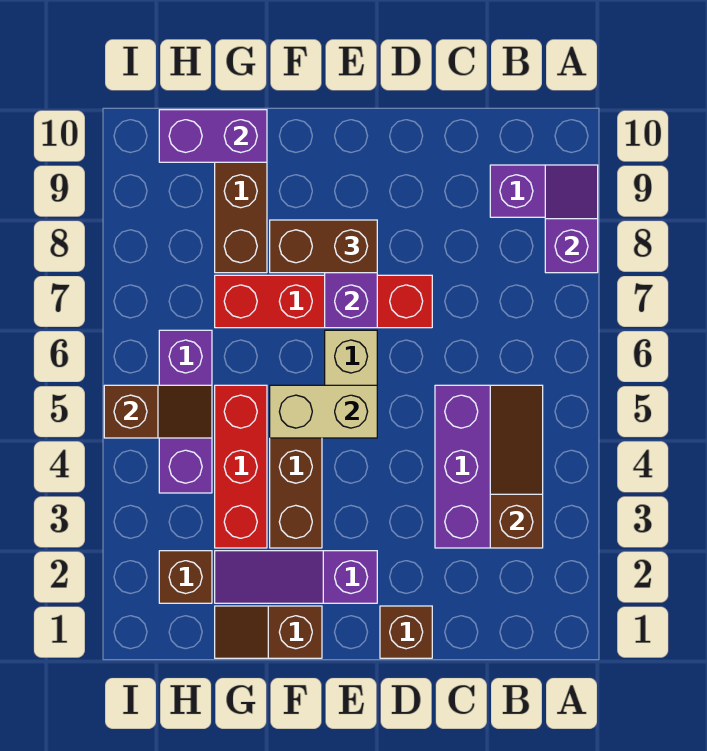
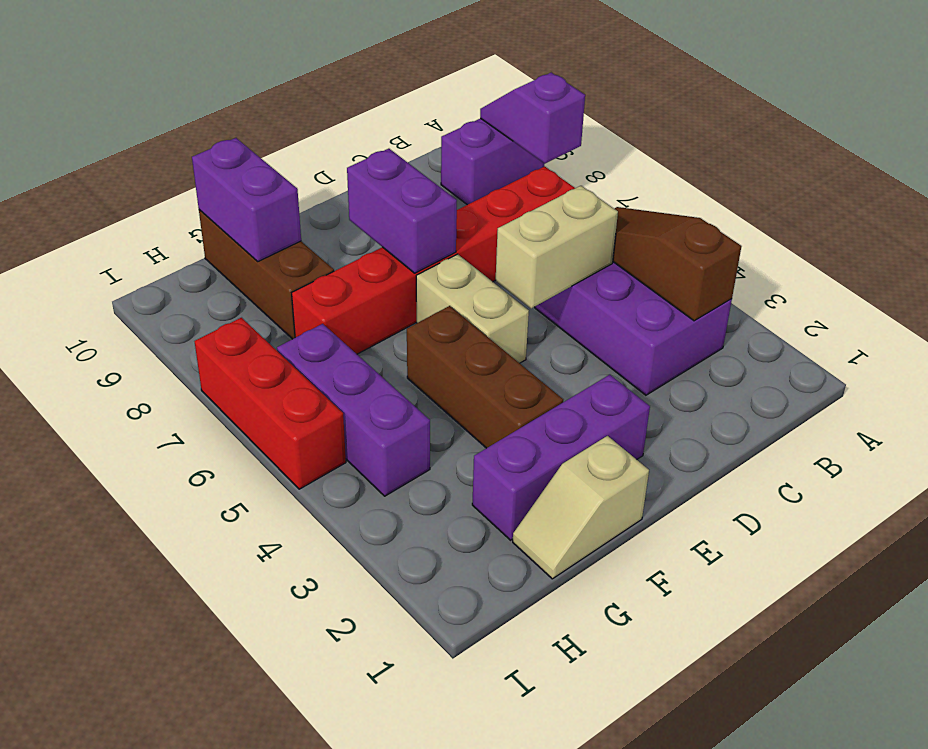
brown 1x1 brick [380,606,432,658] -> none
red 1x4 brick [215,275,432,328] -> red 1x6 brick [292,166,575,354]
purple 1x3 slope [215,551,377,603] -> purple 1x3 brick [472,375,650,540]
tan 1x2 brick [270,385,377,438] -> tan 1x2 brick moved to [496,186,618,308]
brown 1x2 brick [270,220,377,273] -> none
brown 1x2 slope [215,606,322,658] -> tan 1x2 slope [513,436,649,579]
red 1x3 brick [215,385,267,548] -> red 1x3 brick moved to [194,318,346,489]
purple 1x2 brick [159,110,267,162] -> purple 1x2 brick turned to [192,138,301,262]
brown 1x1 brick [159,551,212,603] -> none
brown 1x2 slope [104,385,212,438] -> none

